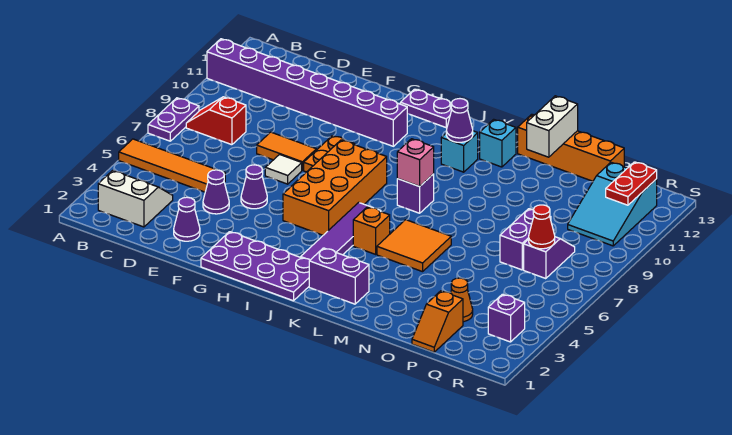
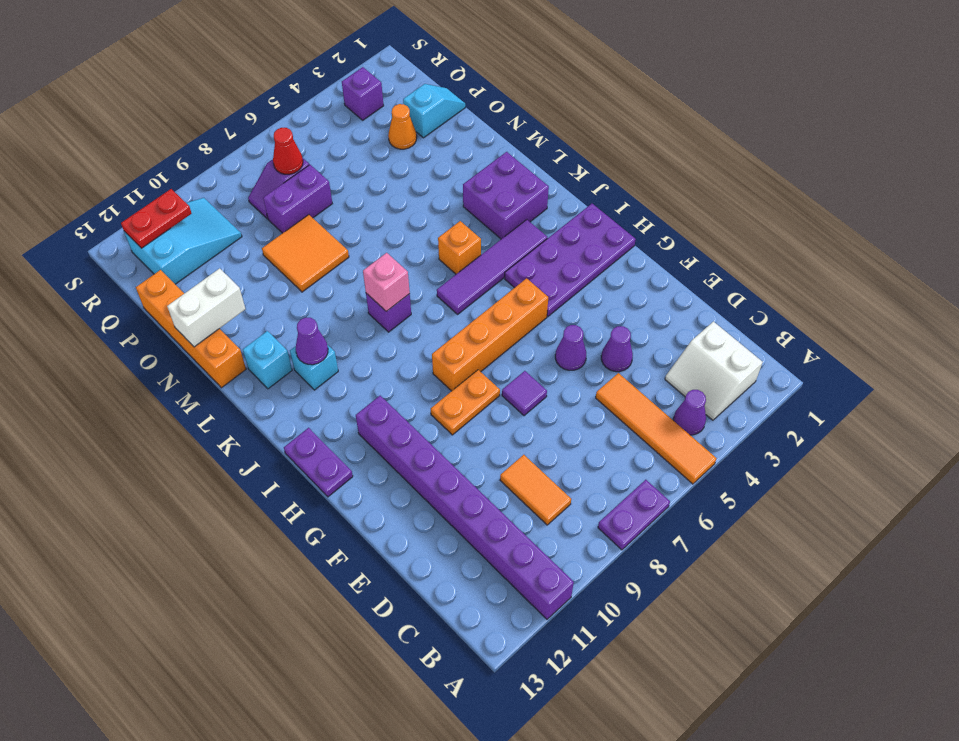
red 1x2 slope [186,97,246,145] -> none
purple 1x1 cone [174,197,200,241] -> purple 1x1 cone moved to [673,390,706,435]
orange 1x2 tile [257,132,316,170] -> orange 1x2 tile moved to [500,455,571,525]
white 1x1 tile [265,155,302,184] -> purple 1x1 tile [502,371,547,416]
purple 2x4 plate [201,232,310,301] -> purple 2x4 plate turned to [505,204,636,317]
orange 2x4 brick [283,140,387,235] -> orange 1x4 brick [432,278,548,391]
purple 1x2 brick [309,248,369,304] -> purple 2x2 brick [463,152,549,239]
orange 2x2 tile [377,220,451,272] -> orange 2x2 tile moved to [262,215,349,292]
orange 1x2 slope [412,291,463,352] -> cyan 1x2 slope [403,84,465,138]

